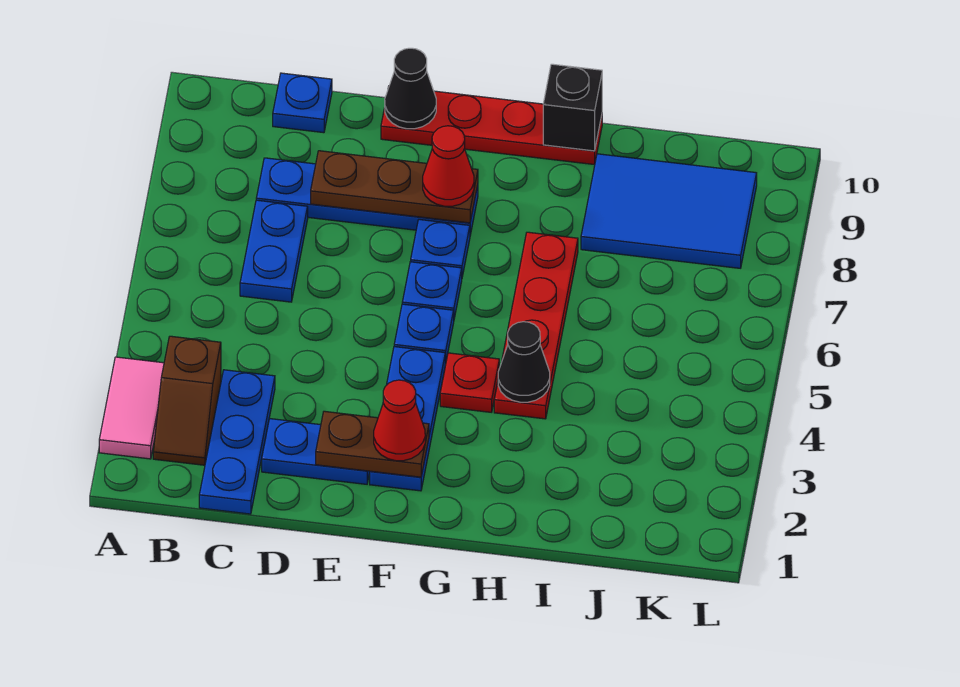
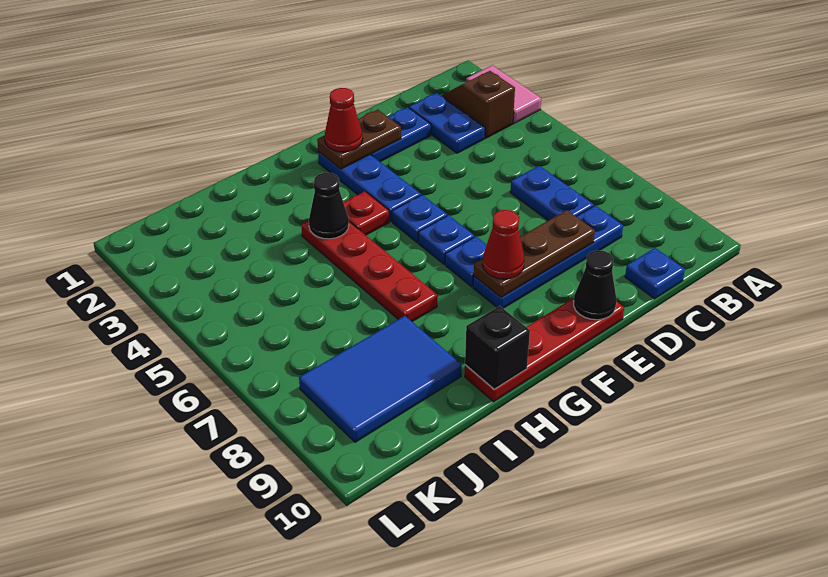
blue 1x3 plate [199,370,275,514] -> blue 1x2 plate [409,93,485,153]

